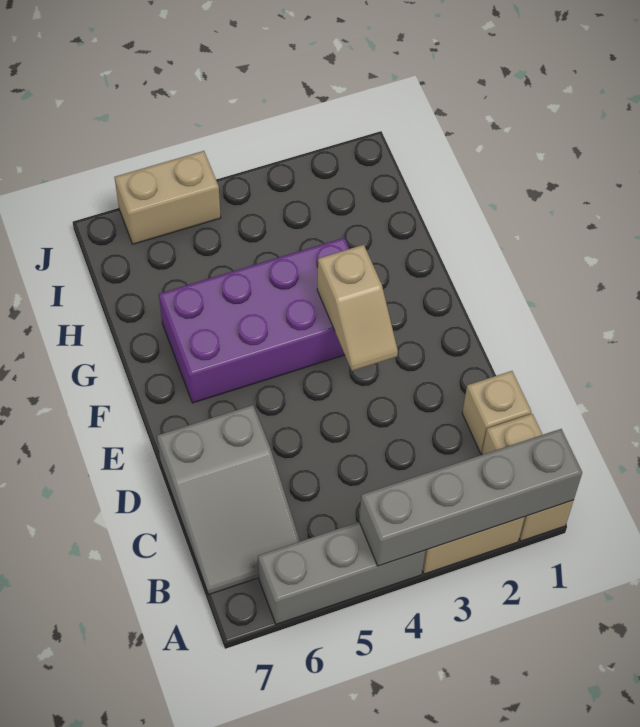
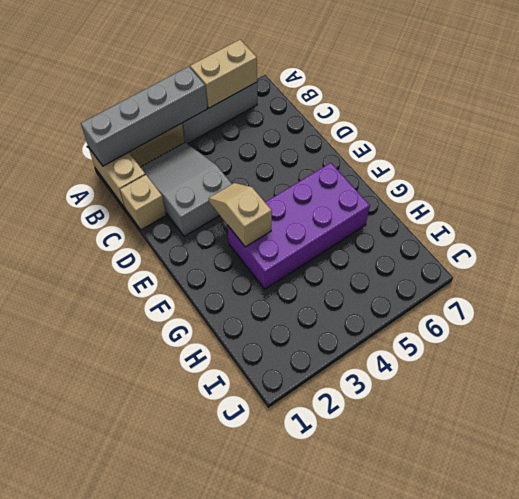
grey 2x3 slope [157,405,300,595] -> grey 2x3 slope moved to [141,142,232,236]
tan 1x2 brick [115,151,221,244] -> tan 1x2 brick moved to [190,40,257,108]

